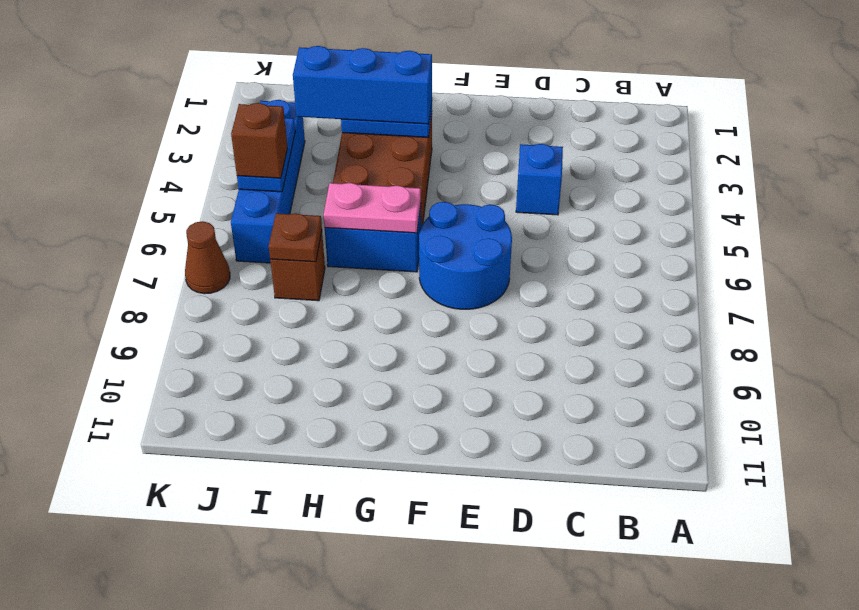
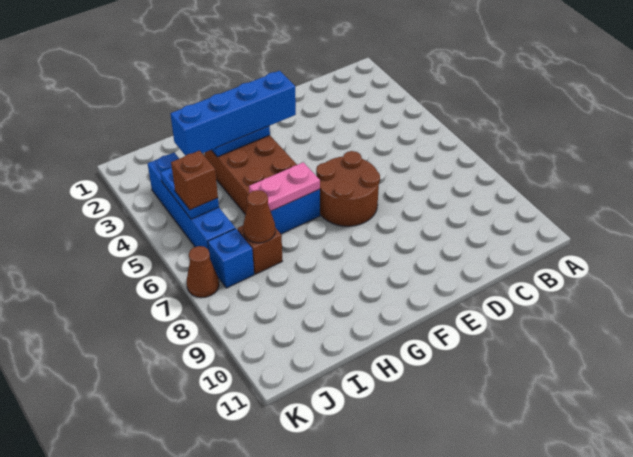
blue 1x1 brick [516,144,563,215] -> blue 1x1 brick moved to [208,229,254,288]
blue 2x2 round brick [419,202,512,309] -> brown 2x2 round brick [316,151,380,226]
blue 1x3 brick [293,46,432,124] -> blue 1x4 brick [171,71,296,156]
brown 1x1 plate [269,213,322,262] -> brown 1x1 cone [243,190,275,243]

